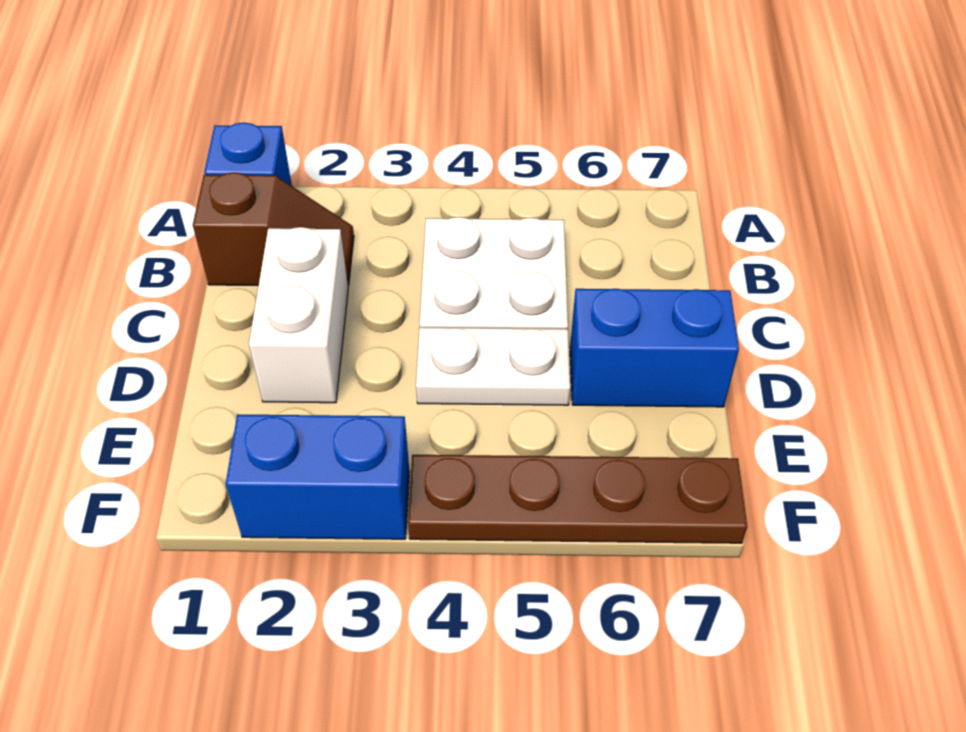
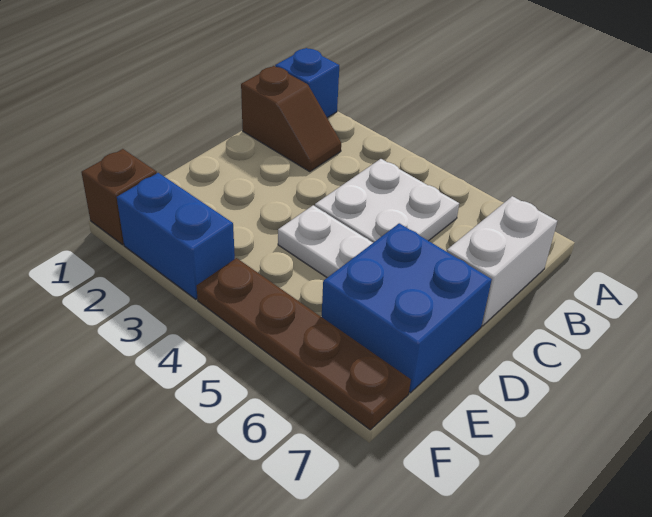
white 1x2 brick [249,227,348,403] -> white 1x2 brick moved to [447,196,557,326]
blue 1x2 brick [570,289,739,407] -> blue 2x2 brick [322,223,492,393]
none -> brown 1x1 brick [81,149,157,245]

